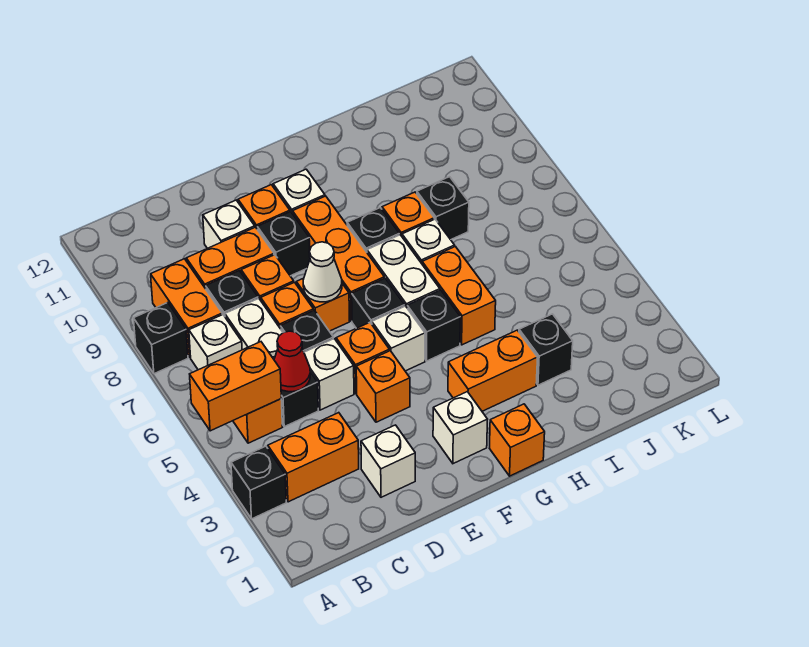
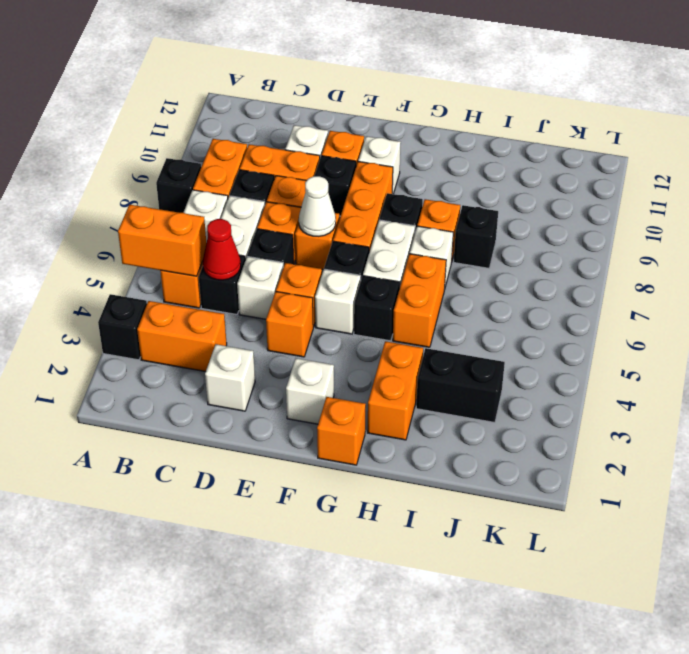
orange 1x2 brick [448,330,538,411] -> orange 1x2 brick turned to [368,341,423,440]
black 1x1 brick [519,314,573,385] -> black 1x2 brick [416,348,505,422]

